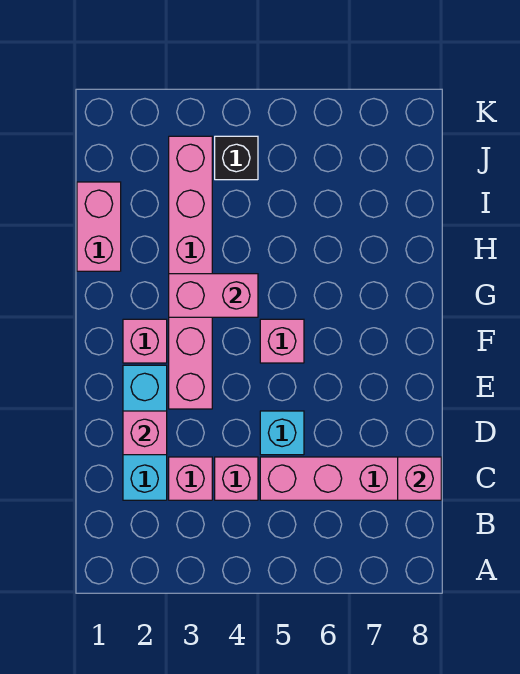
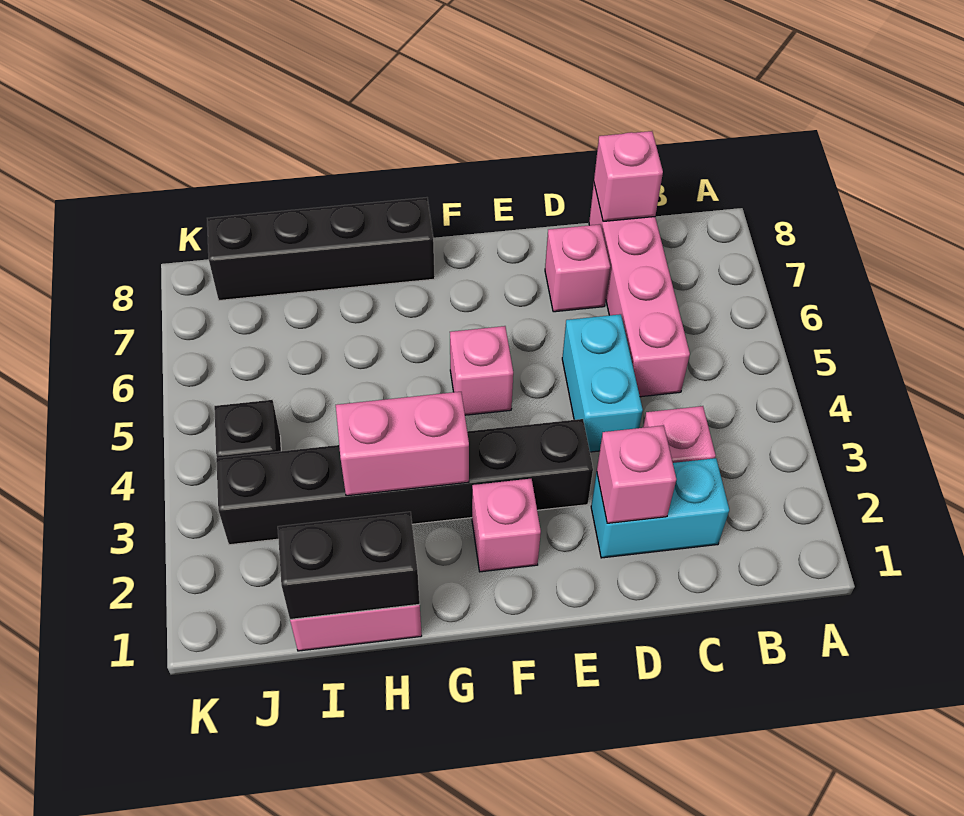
cyan 1x3 brick [123,365,167,500] -> cyan 1x2 brick [591,458,729,558]
pink 1x1 brick [215,457,258,500] -> pink 1x1 brick moved to [545,224,610,312]
cyan 1x1 brick [260,411,304,455] -> cyan 1x2 brick [562,314,643,452]
pink 1x6 brick [169,136,212,409] -> black 1x6 brick [216,419,593,545]
pink 1x2 brick [169,274,258,317] -> pink 1x2 brick turned to [336,392,469,496]
none -> black 1x4 brick [207,198,435,301]
none -> black 1x2 brick [278,512,420,619]

